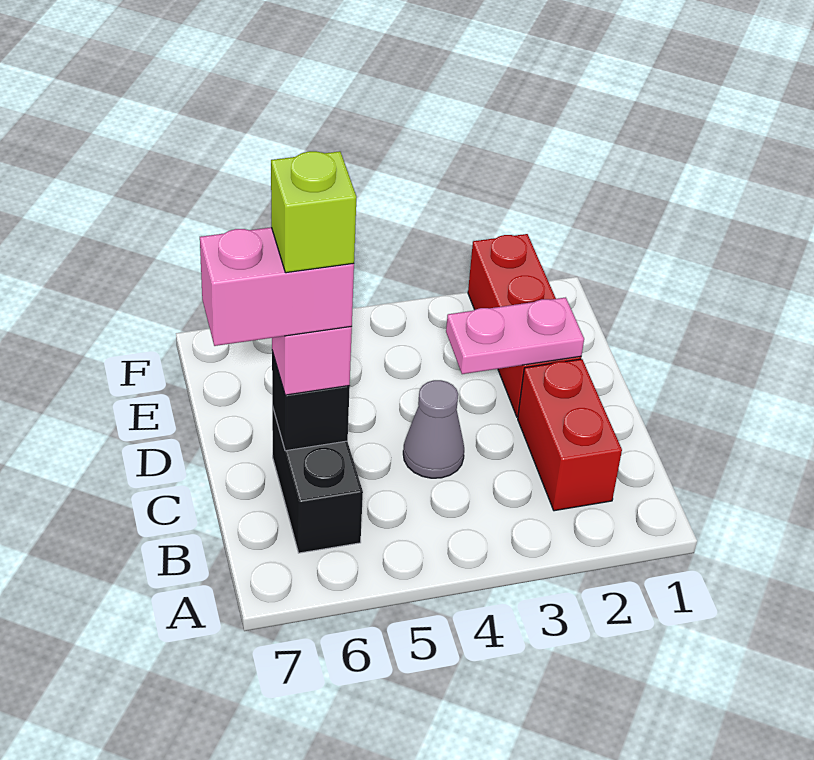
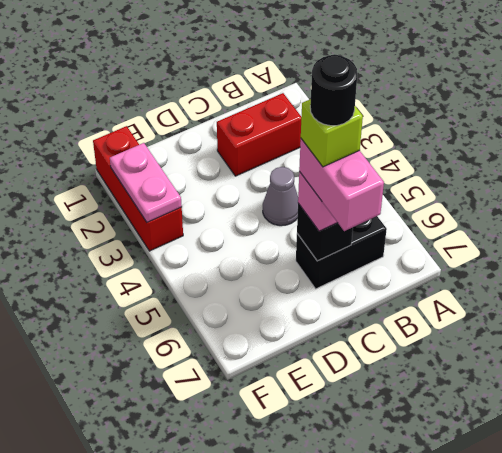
none -> black 1x1 round brick [310,54,357,126]
red 1x3 brick [468,234,581,417] -> red 1x3 brick turned to [93,126,183,251]
pink 1x2 plate [446,297,584,374] -> pink 1x2 plate moved to [110,143,182,222]

